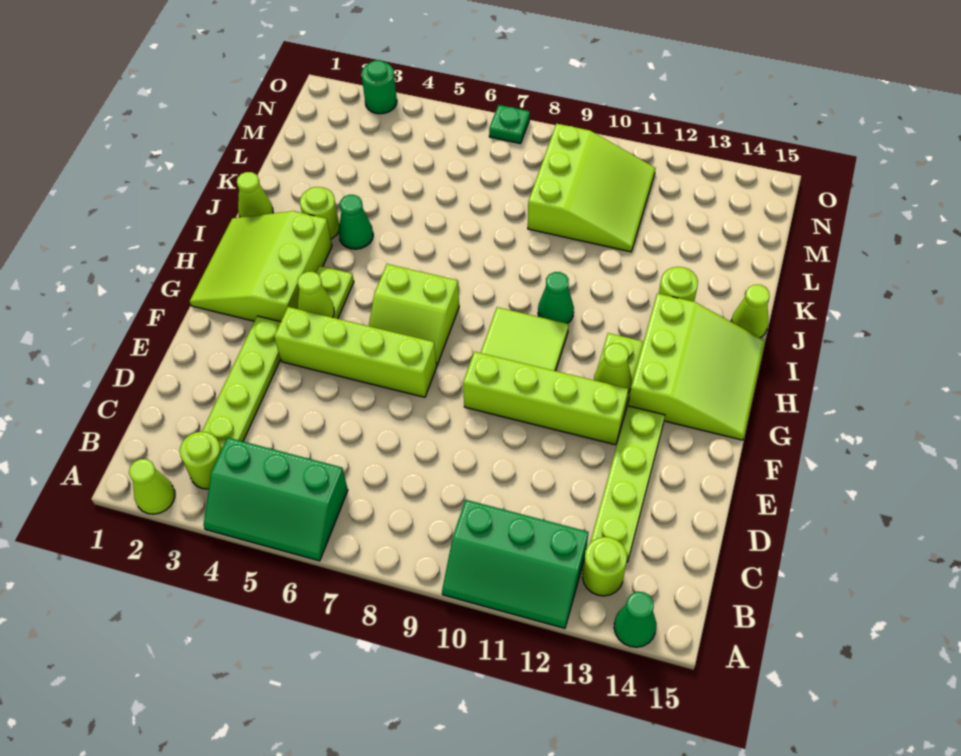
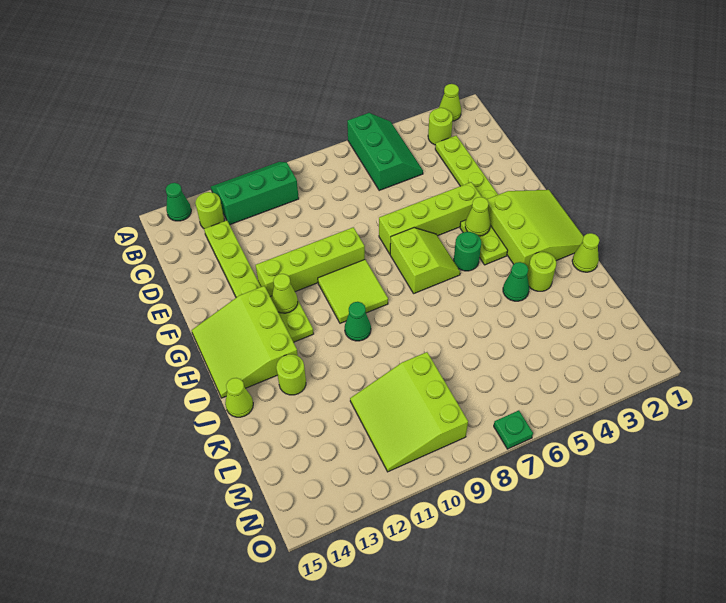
green 2x3 slope [203,438,348,561] -> green 2x3 slope turned to [347,113,423,190]
lime 2x2 slope [369,264,459,366] -> lime 2x2 slope turned to [390,228,460,293]
green 1x1 round brick [361,60,397,114] -> green 1x1 round brick moved to [454,232,481,271]

